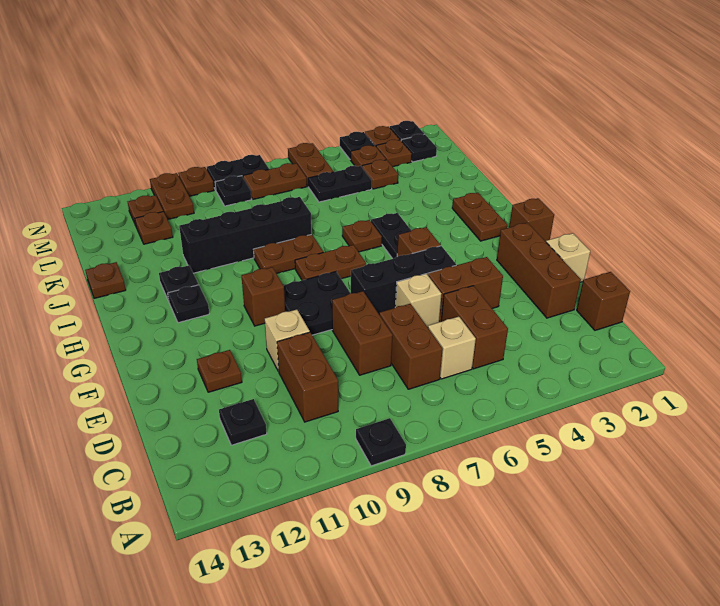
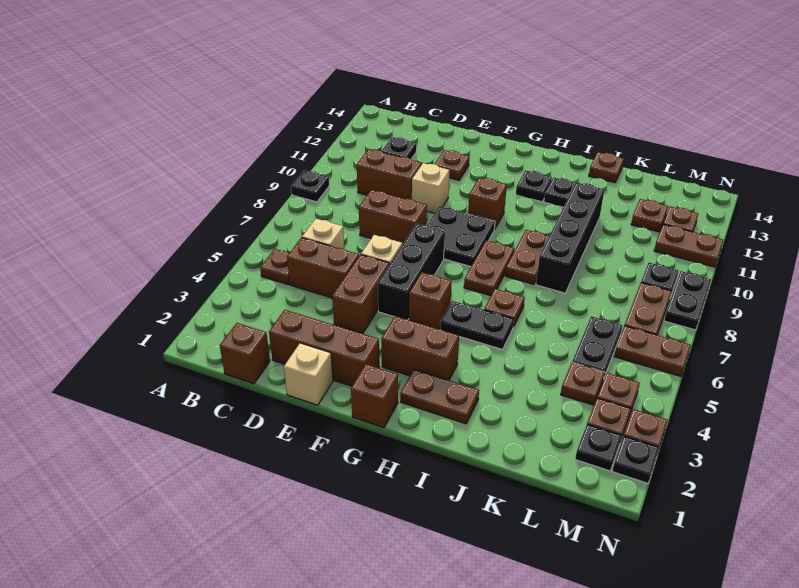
brown 1x2 brick [379,304,443,389] -> brown 1x2 brick moved to [381,316,459,380]
black 1x1 plate [340,132,374,159] -> none
brown 1x1 plate [178,167,214,196] -> brown 1x1 plate moved to [260,249,290,284]

